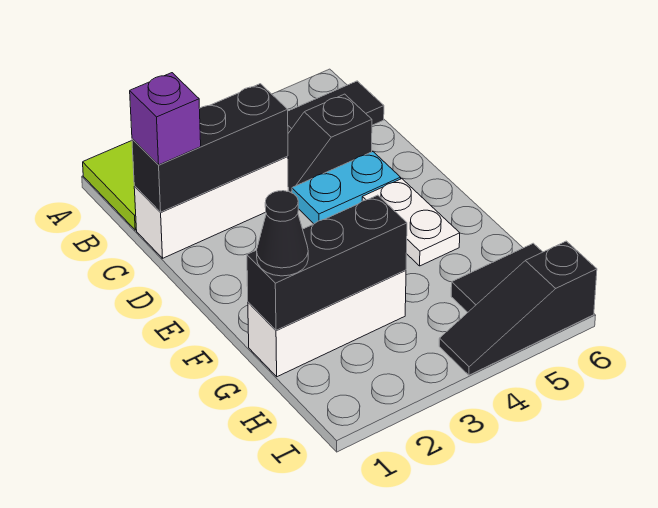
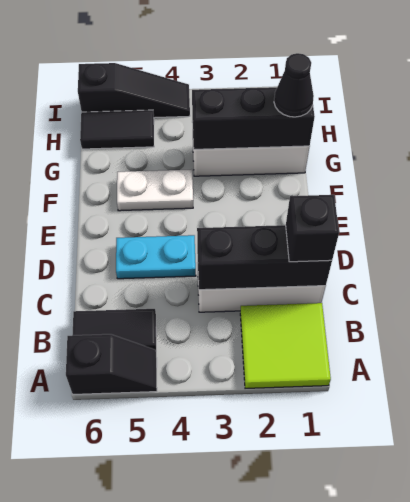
purple 1x1 brick [130,73,201,165] -> black 1x1 brick [286,195,339,262]
black 1x2 slope [288,94,372,193] -> black 1x2 slope moved to [66,334,157,394]
white 1x2 plate [362,179,460,266] -> white 1x2 plate turned to [117,169,193,211]

